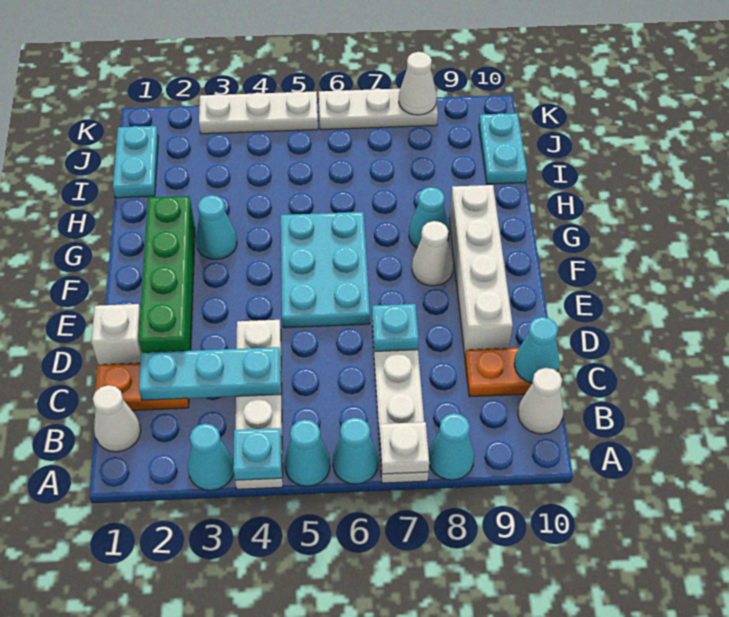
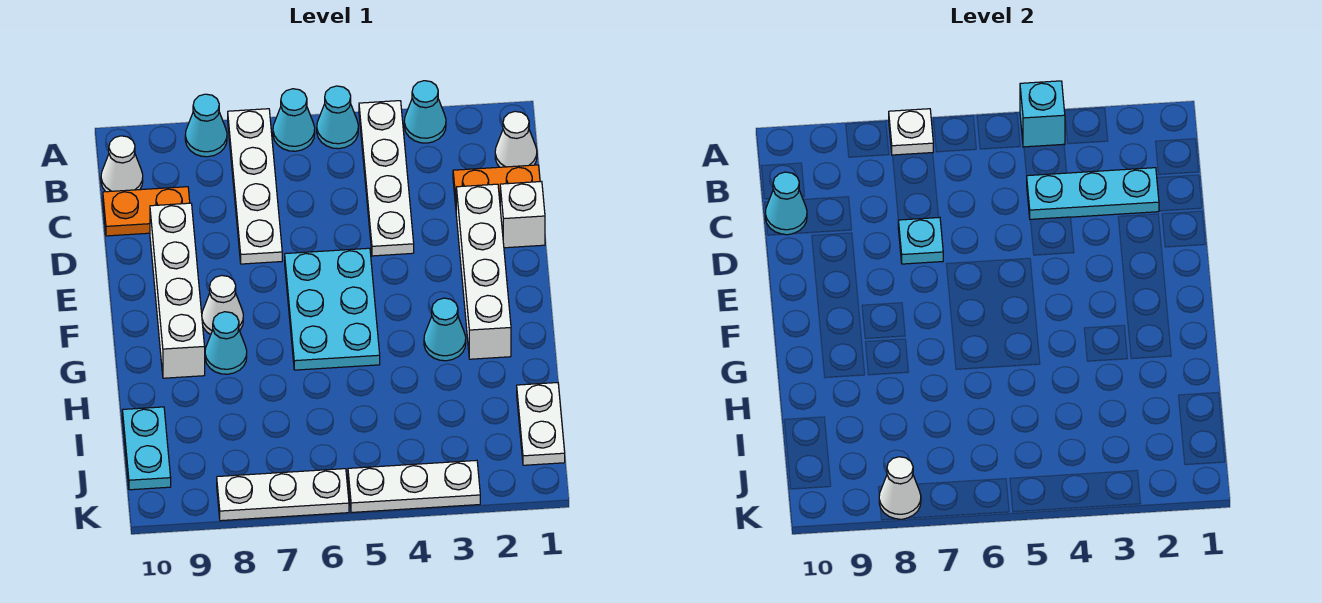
cyan 1x1 plate [233,428,282,480] -> cyan 1x1 brick [1020,81,1065,147]
green 1x4 brick [139,196,195,353] -> white 1x4 brick [456,184,511,359]
cyan 1x2 plate [113,126,158,198] -> white 1x2 plate [517,383,565,465]

